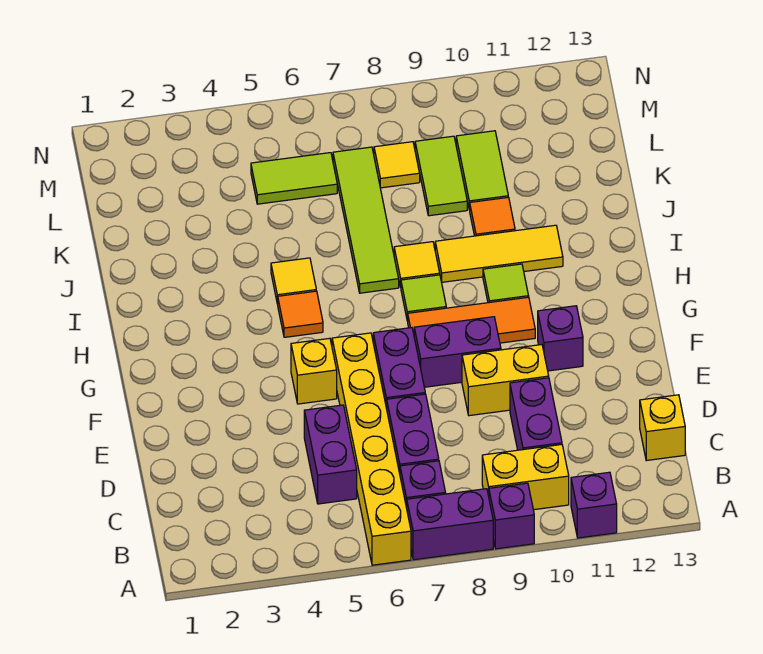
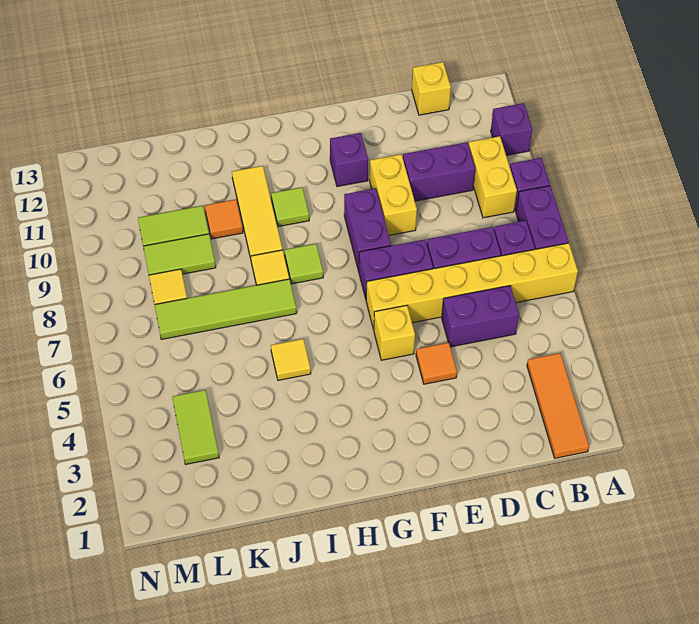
orange 1x3 tile [408,297,535,343] -> orange 1x3 tile moved to [527,353,589,458]
orange 1x1 tile [278,291,323,337] -> orange 1x1 tile moved to [416,343,457,384]
lime 1x2 tile [251,153,337,204] -> lime 1x2 tile moved to [172,390,219,464]

